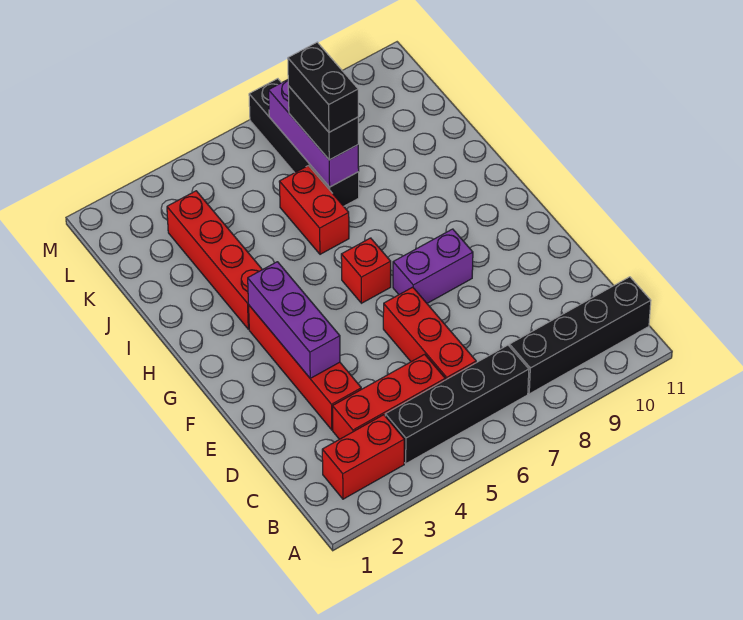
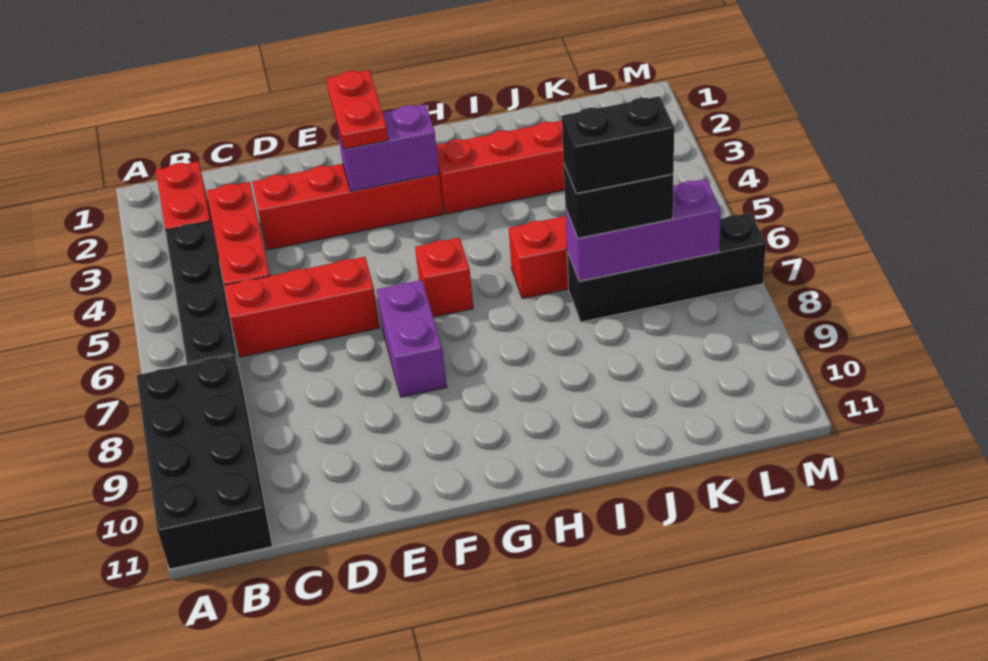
black 1x4 brick [509,277,651,394] -> black 2x4 brick [137,355,272,569]
purple 1x3 brick [248,262,340,378] -> purple 1x2 brick [337,104,439,191]
none -> red 1x2 plate [326,70,388,149]

